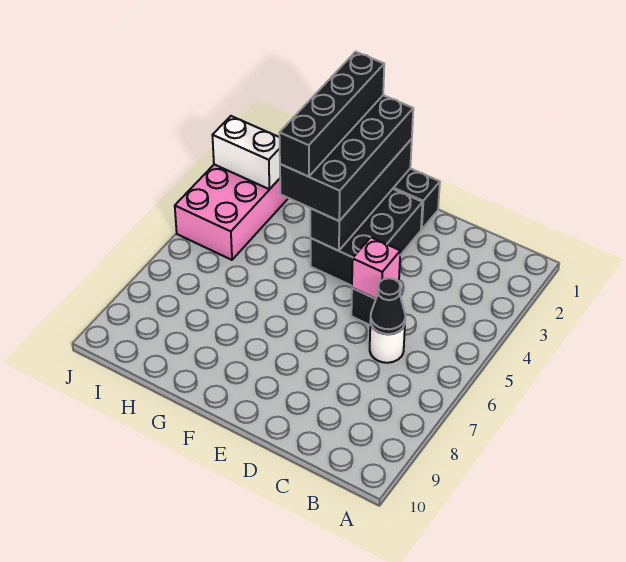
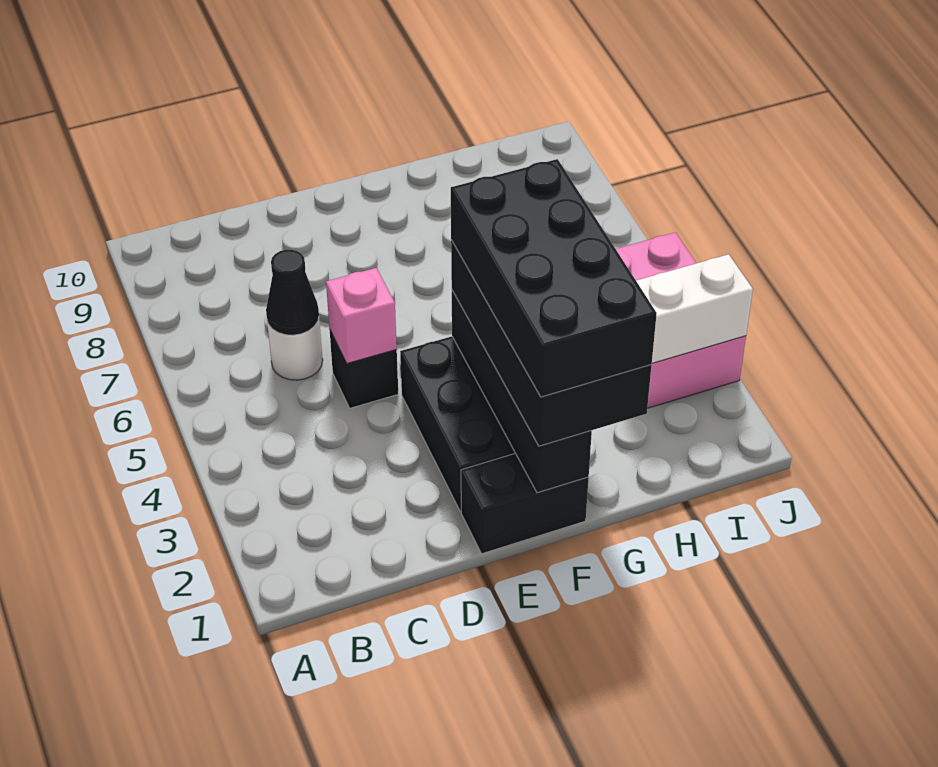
black 1x4 brick [279,52,384,177] -> black 2x4 brick [451,159,657,397]

